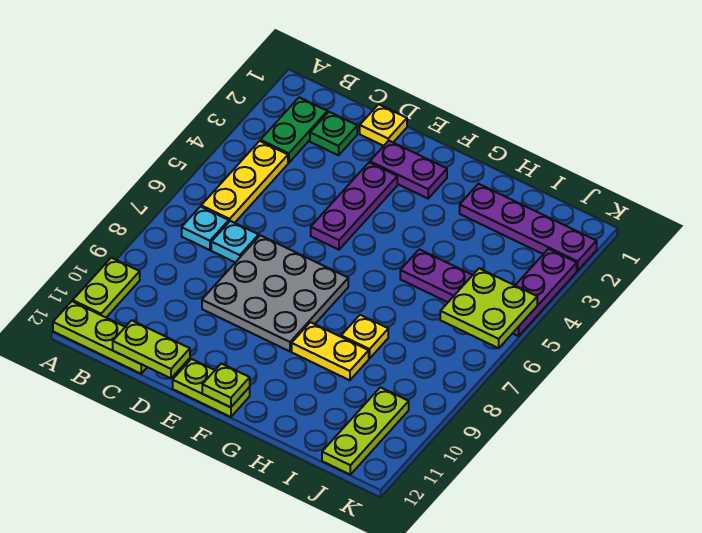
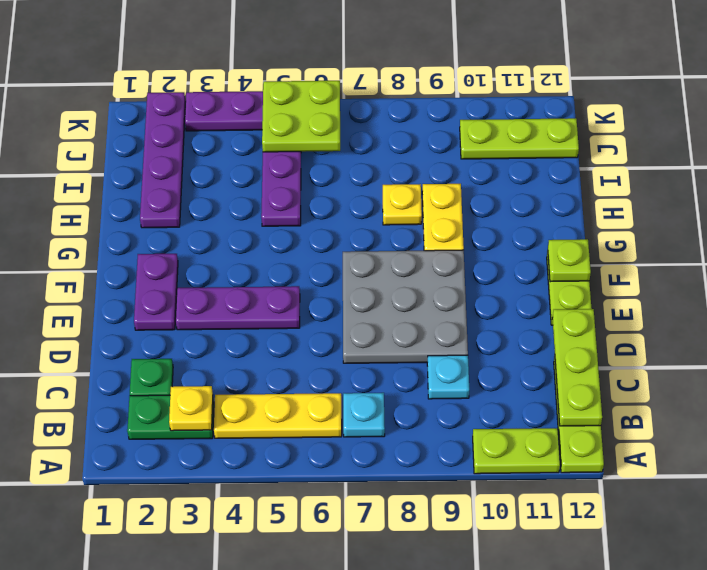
cyan 1x1 plate [211,221,259,262] -> cyan 1x1 plate moved to [427,355,469,399]
lime 1x2 plate [113,320,190,378] -> lime 1x3 plate [552,309,602,426]
yellow 1x1 plate [360,104,407,146] -> yellow 1x1 plate moved to [169,386,213,431]

